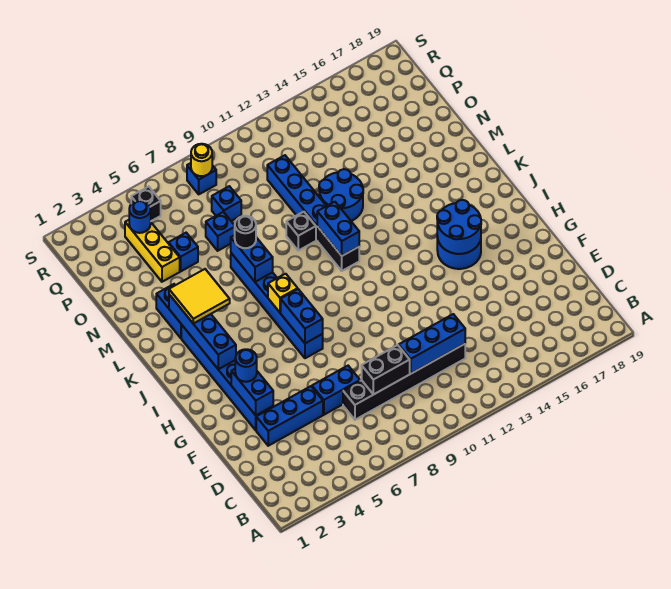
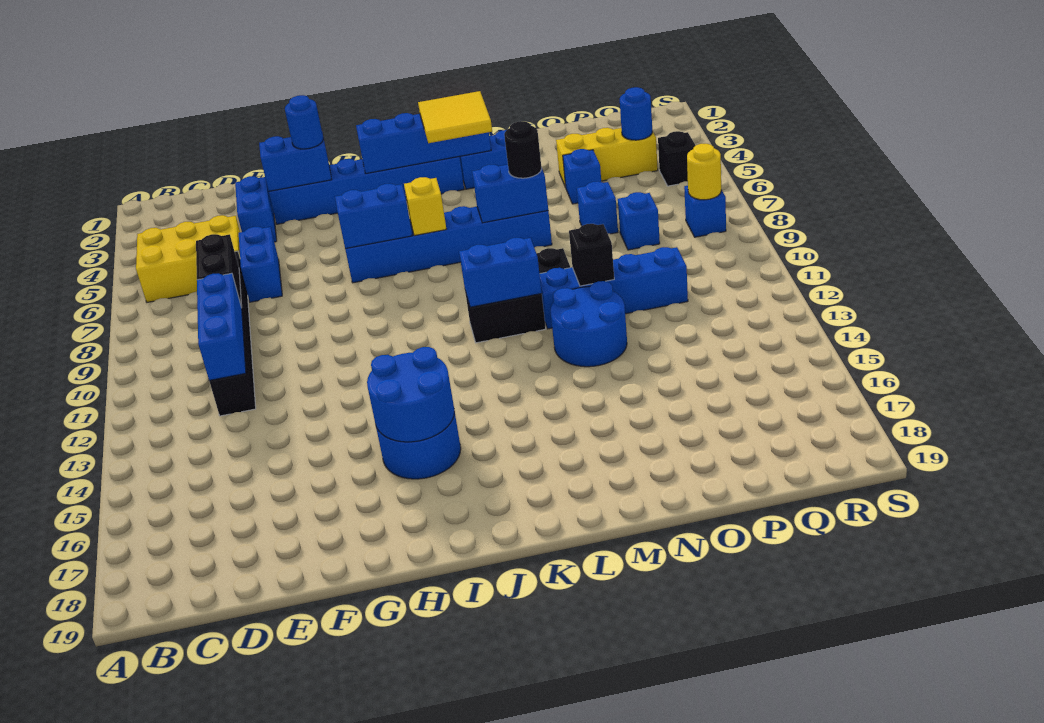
none -> yellow 2x3 brick [136,215,240,302]
blue 1x3 brick [256,386,323,446] -> blue 1x2 brick [235,176,277,242]
none -> black 1x1 brick [569,224,614,286]

